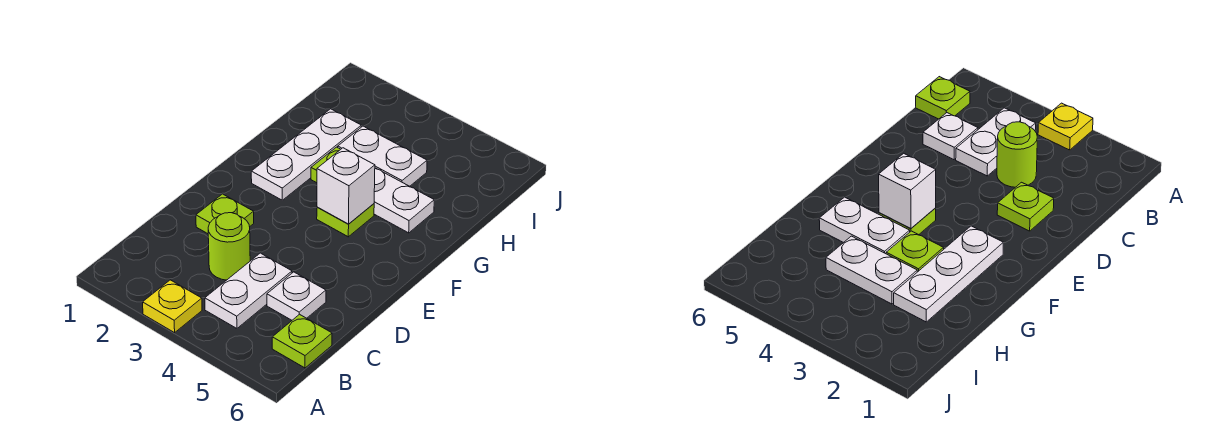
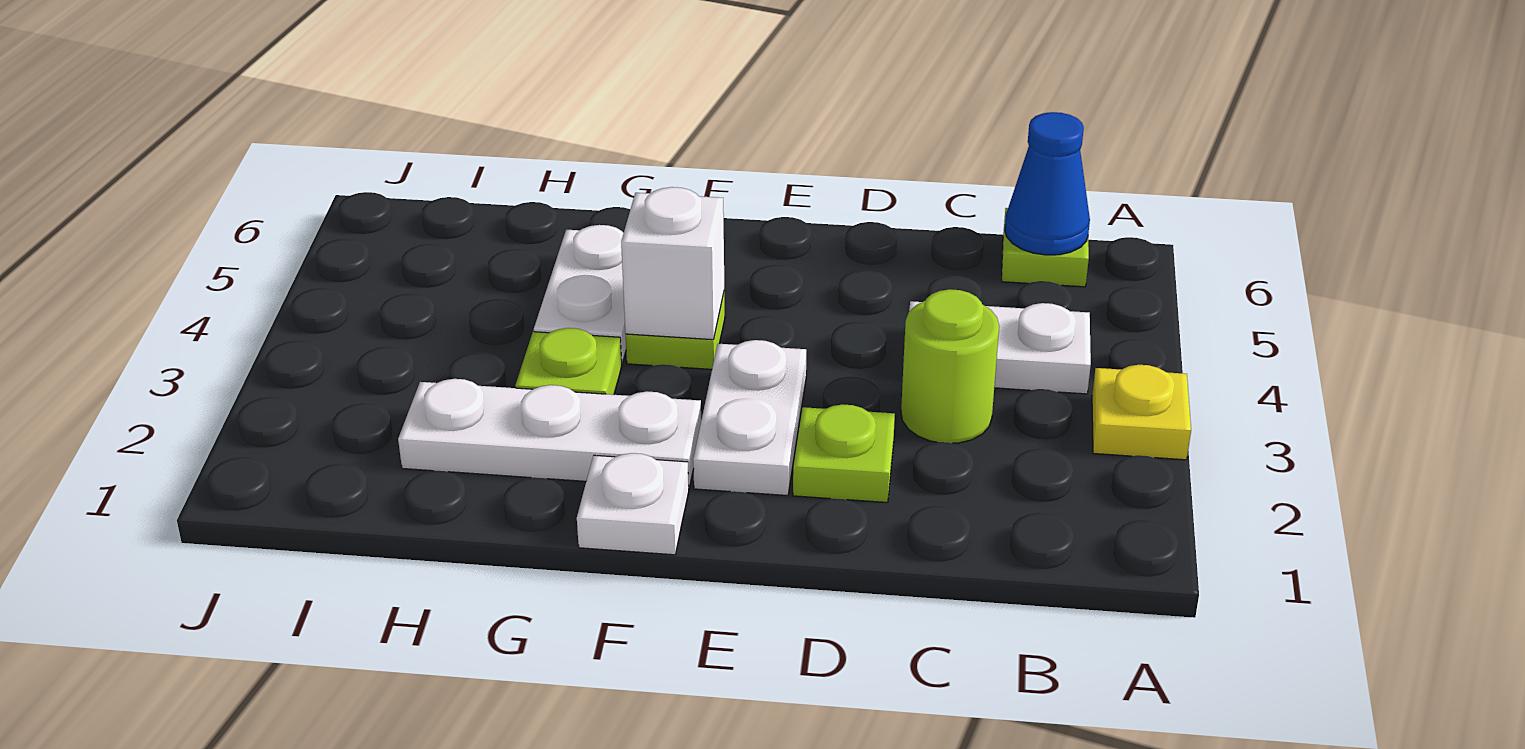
none -> blue 1x1 cone [1005,112,1090,255]
white 1x1 plate [267,272,326,320] -> white 1x1 plate moved to [577,453,689,555]
white 1x2 plate [338,126,427,186] -> white 1x2 plate moved to [693,340,806,496]

